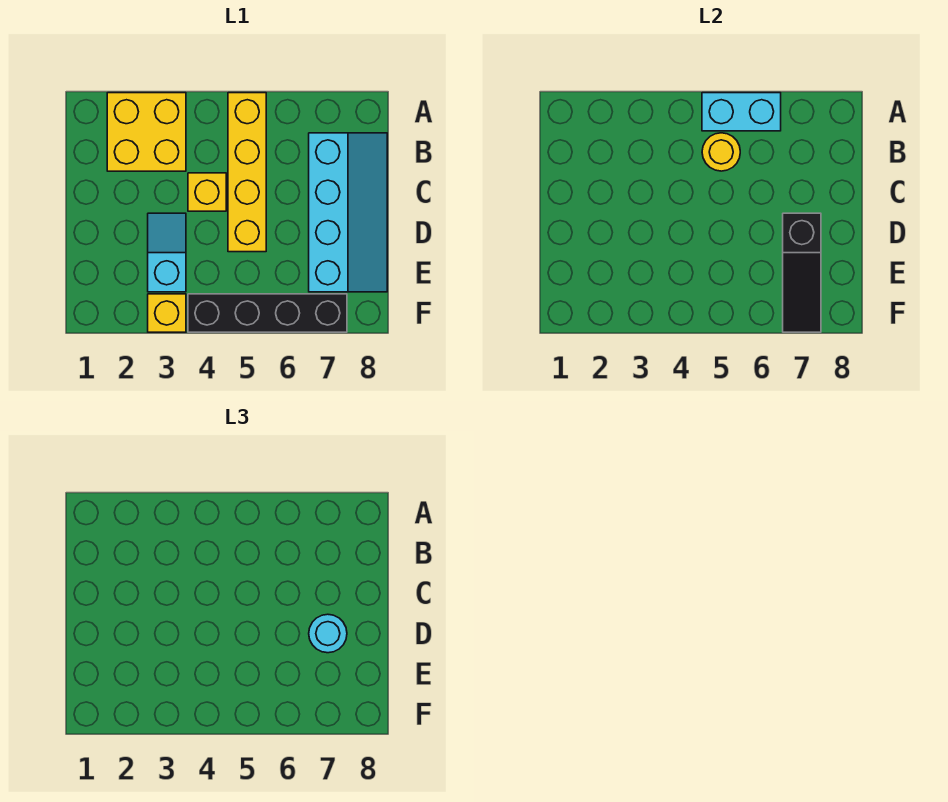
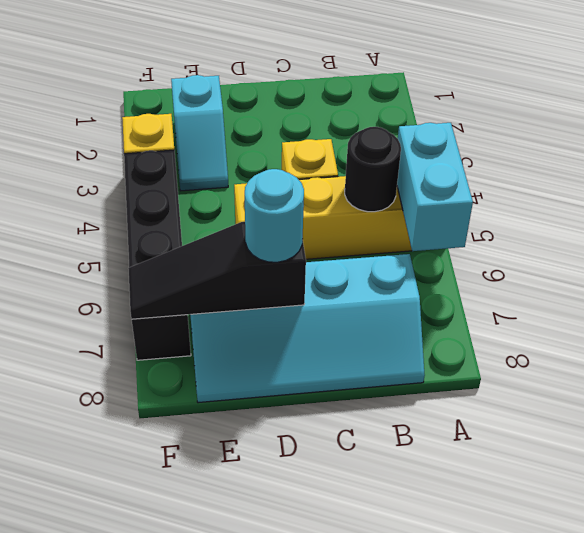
yellow 2x2 brick [107,93,186,171] -> none
yellow 1x1 round brick [702,133,740,171] -> black 1x1 round brick [345,127,401,212]
cyan 1x2 slope [148,213,186,292] -> cyan 1x2 slope turned to [171,75,228,191]

